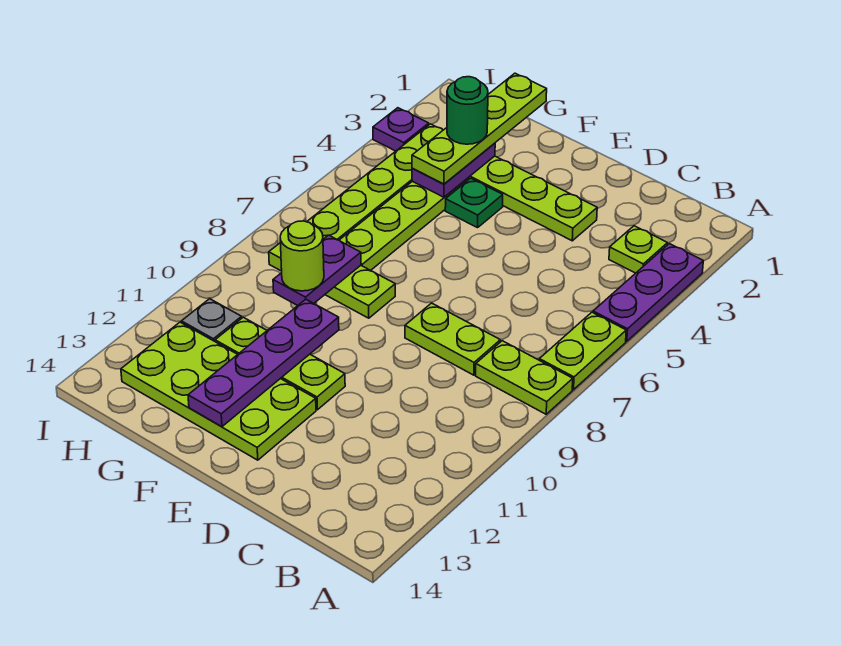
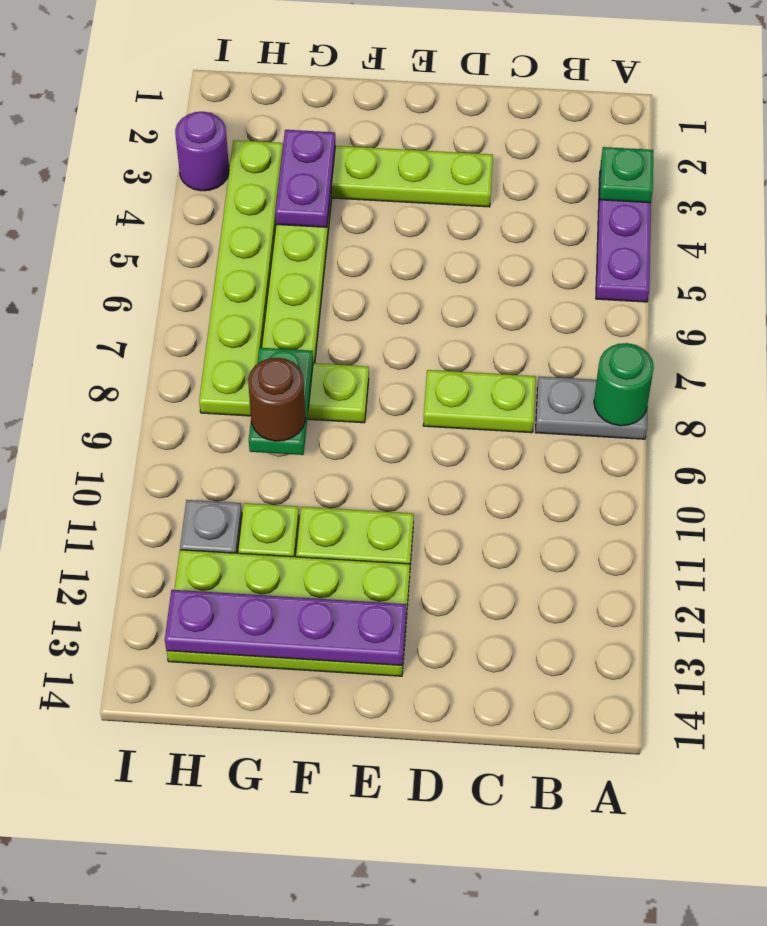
lime 1x2 plate [539,312,626,390] -> none
lime 1x2 plate [476,341,573,414] -> grey 1x2 plate [535,376,647,439]
lime 1x1 plate [609,226,668,273] -> none
green 1x1 plate [445,178,503,228] -> green 1x1 plate moved to [600,147,653,203]
purple 1x4 plate [188,299,339,427] -> purple 1x4 plate turned to [165,590,406,665]
lime 1x4 plate [412,73,547,184] -> none
green 1x1 round brick [447,77,488,144] -> green 1x1 round brick moved to [594,343,654,426]
purple 1x2 plate [273,235,361,305] -> green 1x2 plate [249,347,313,455]
lime 1x1 round brick [280,221,324,291] -> brown 1x1 round brick [248,358,305,441]
purple 1x1 plate [373,108,429,151] -> purple 1x1 round brick [175,112,229,191]

